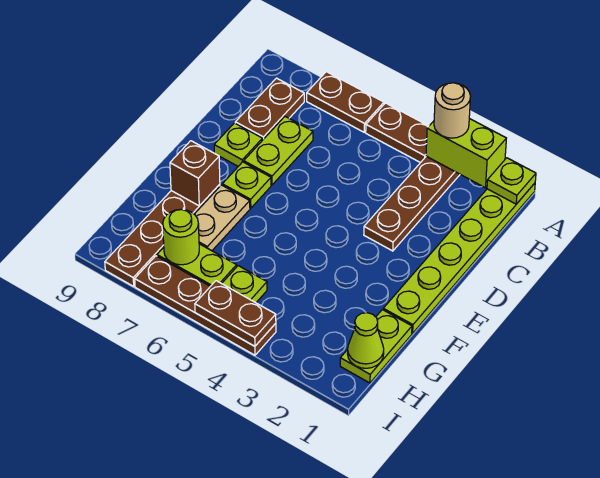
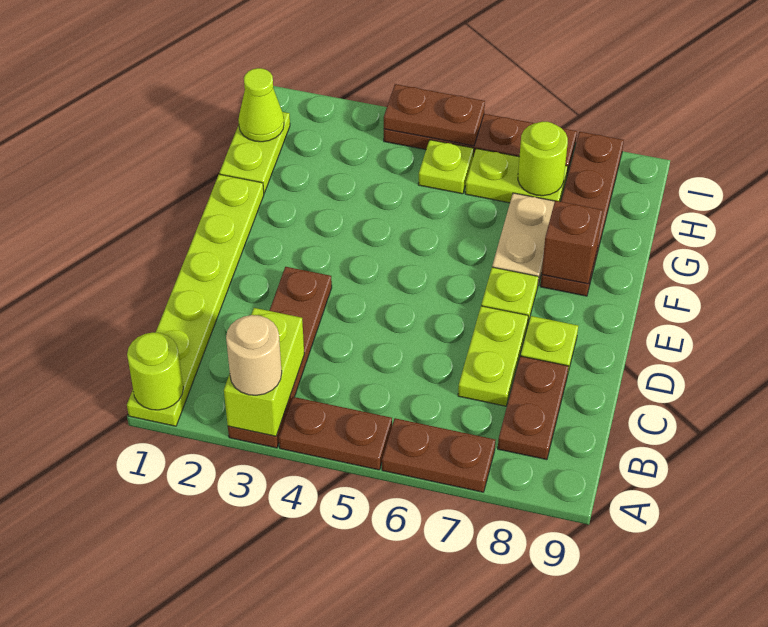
lime 1x1 plate [487,158,536,204] -> lime 1x1 round brick [127,333,183,410]
lime 1x2 brick [426,118,506,188] -> lime 1x2 brick turned to [224,308,304,436]

